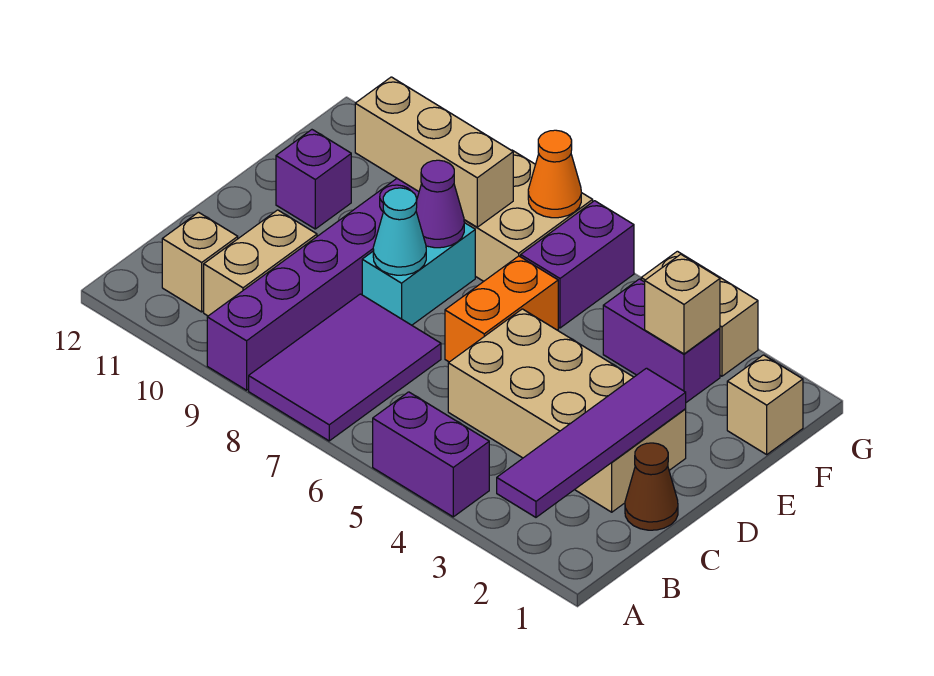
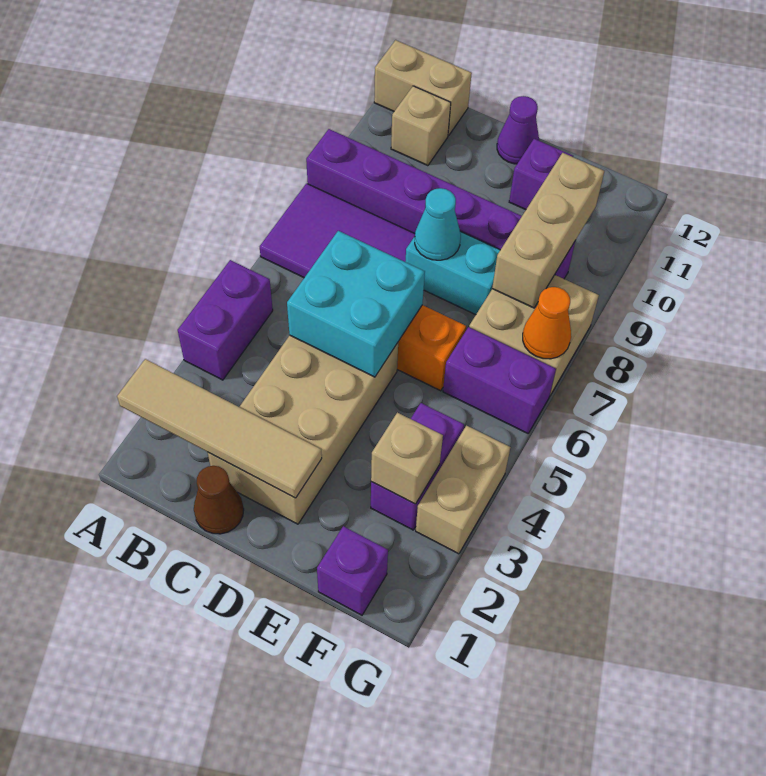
purple 1x4 tile [497,368,686,517] -> tan 1x4 tile [117,359,322,498]
tan 1x2 brick [204,210,317,316] -> tan 1x2 brick moved to [374,40,472,136]
none -> cyan 2x2 brick [287,231,425,377]
purple 1x1 cone [416,160,464,248] -> purple 1x1 cone moved to [497,96,539,164]
tan 1x1 brick [727,355,803,454] -> purple 1x1 brick [317,526,388,615]

